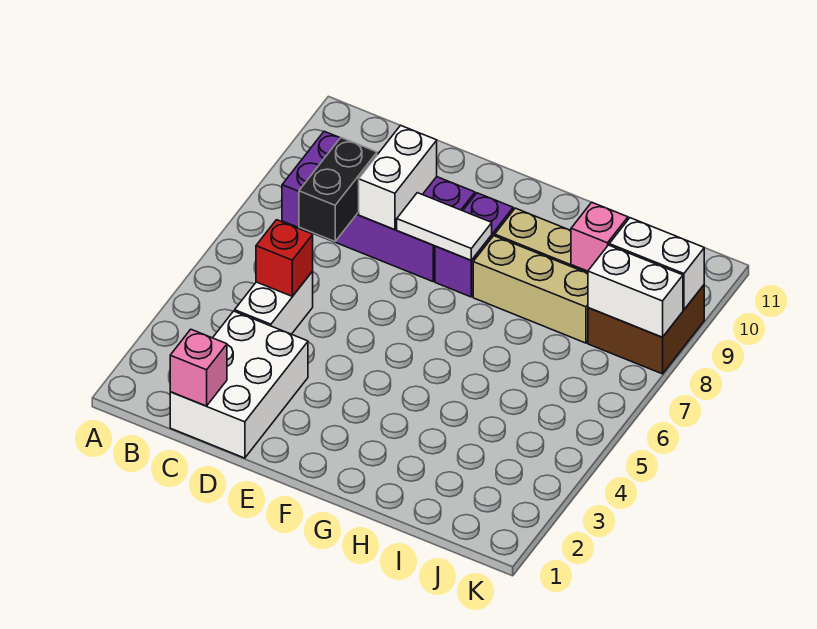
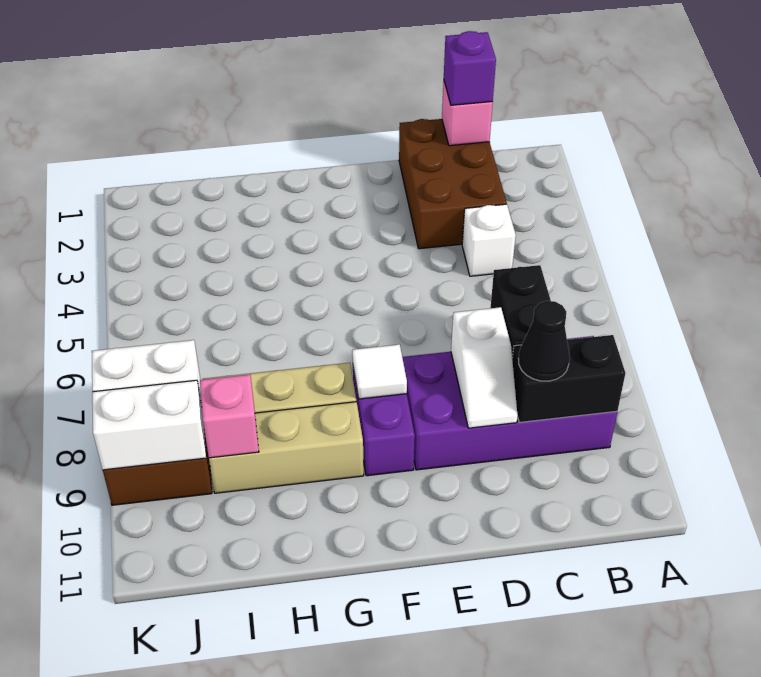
none -> black 1x2 brick [512,335,625,422]
white 2x3 brick [170,311,308,458] -> brown 2x3 brick [399,119,507,249]
none -> purple 1x1 brick [444,31,496,105]
white 1x2 brick [235,271,313,334] -> white 1x1 brick [462,204,516,276]
red 1x1 brick [256,220,313,296] -> none
none -> black 1x1 cone [519,301,570,381]
white 1x2 brick [359,125,437,230] -> white 1x2 slope [451,307,518,428]
white 1x2 tile [397,193,492,260] -> white 1x1 tile [352,344,407,399]

